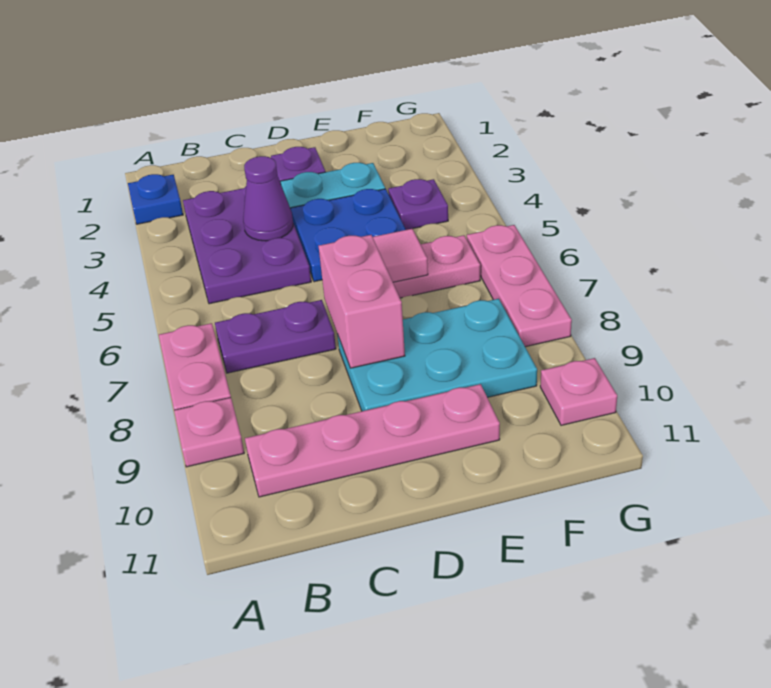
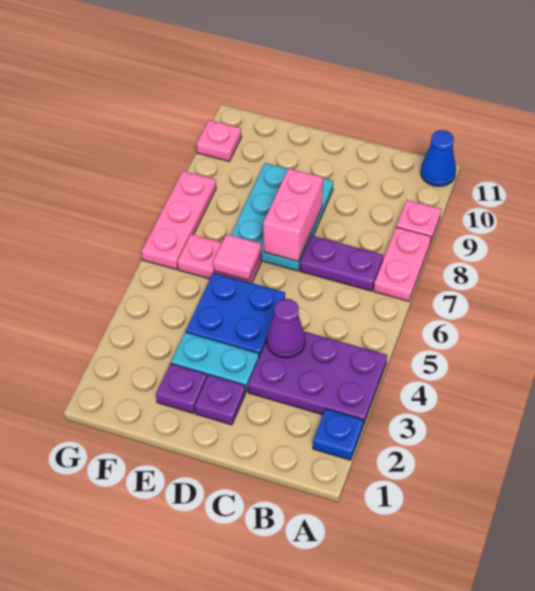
none -> blue 1x1 cone [421,130,456,187]
purple 2x3 plate [183,187,311,304] -> purple 2x3 plate turned to [248,331,387,426]
pink 1x4 plate [245,384,500,497] -> none
cyan 2x3 plate [338,299,537,411] -> cyan 2x3 plate turned to [231,163,333,271]
purple 1x1 plate [388,179,448,230] -> purple 1x1 plate moved to [156,363,207,413]

